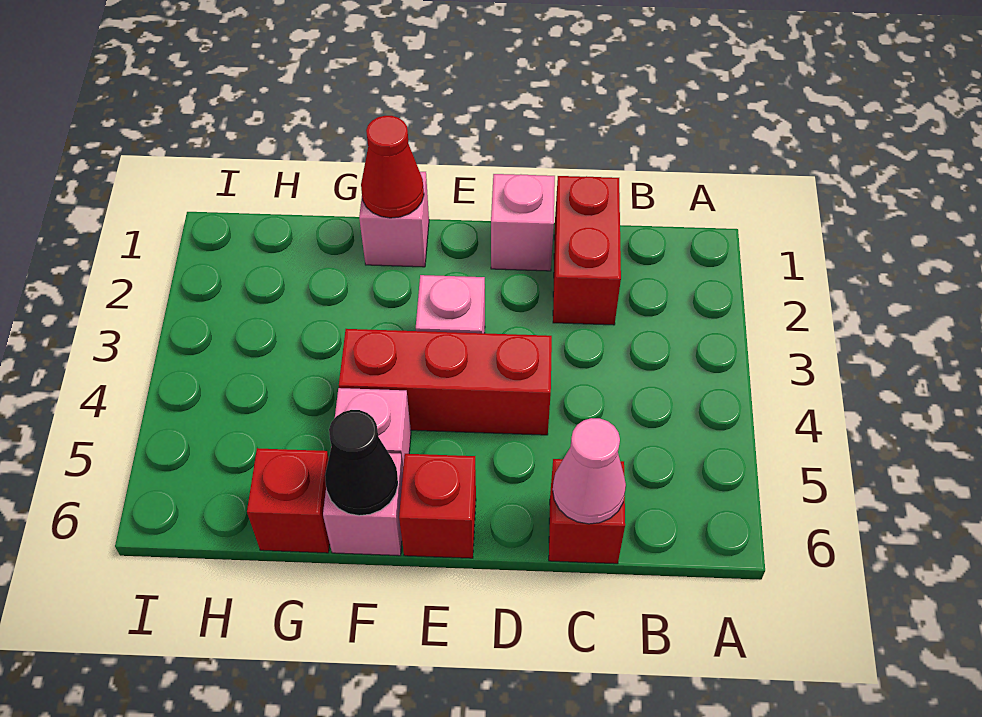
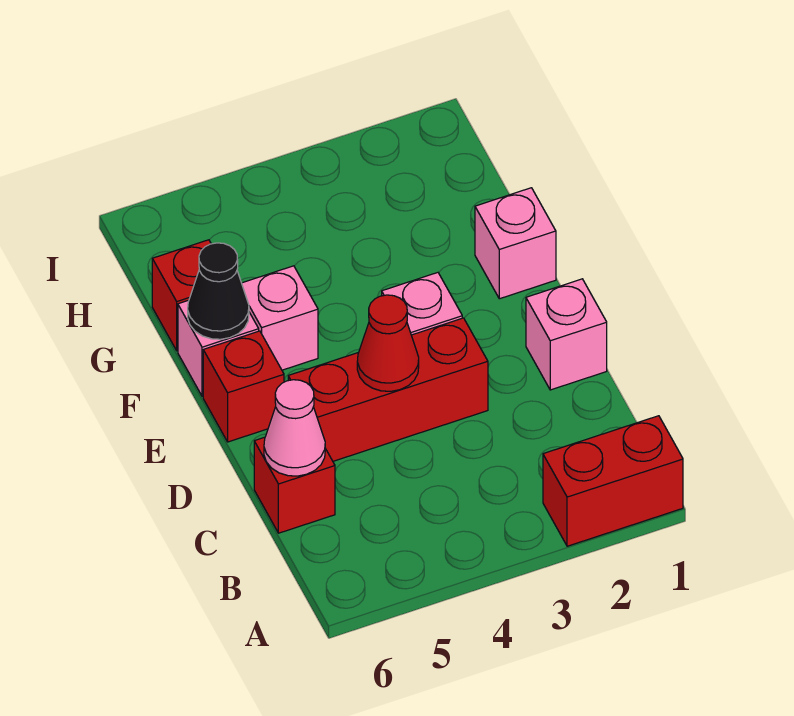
red 1x2 brick [553,176,621,325] -> red 1x2 brick moved to [543,416,683,546]
red 1x3 brick [339,329,552,435] -> red 1x3 brick turned to [288,318,488,461]
red 1x1 cone [361,116,424,218] -> red 1x1 cone moved to [357,295,419,391]

